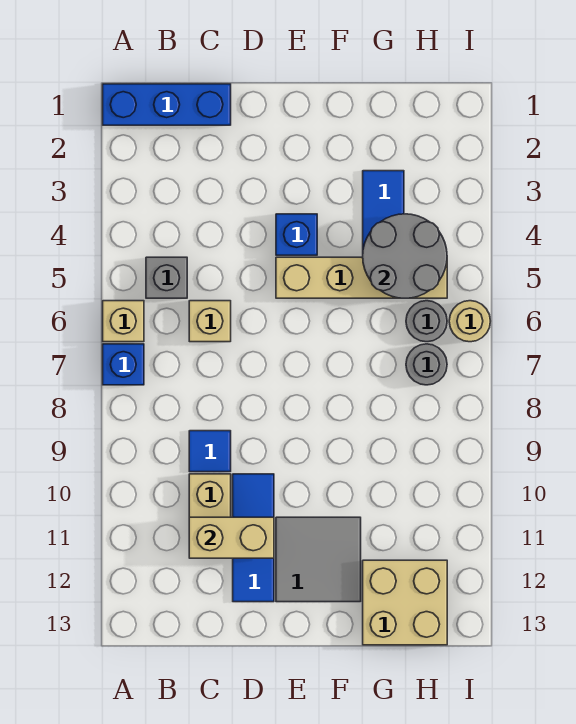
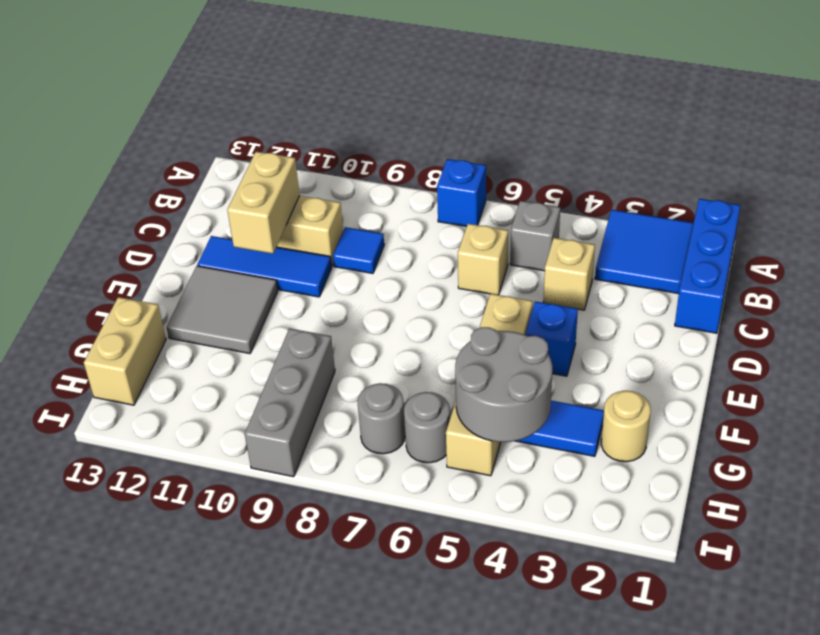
none -> blue 2x2 tile [595,210,693,294]
tan 1x1 brick [103,301,144,342] -> tan 1x1 brick moved to [543,238,595,310]
none -> grey 1x3 brick [245,329,335,477]
tan 2x2 brick [363,560,447,645] -> tan 1x2 brick [84,297,166,405]
tan 1x1 round brick [449,301,490,342] -> tan 1x1 round brick moved to [601,391,651,462]

